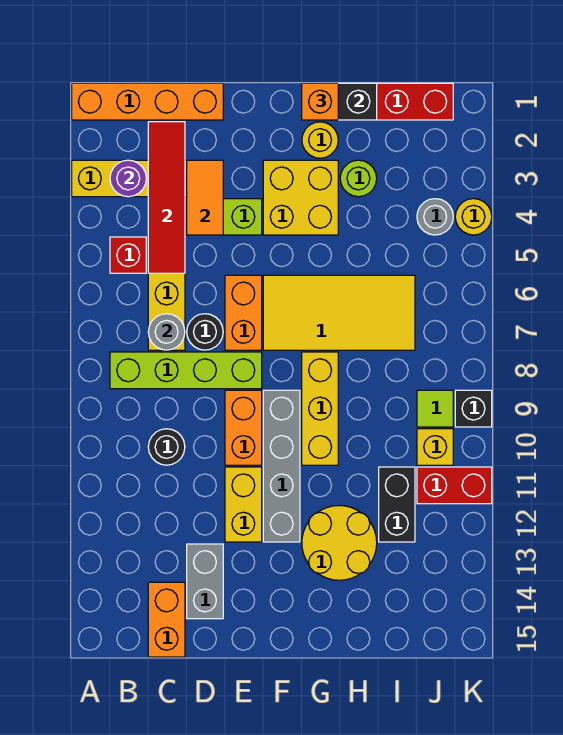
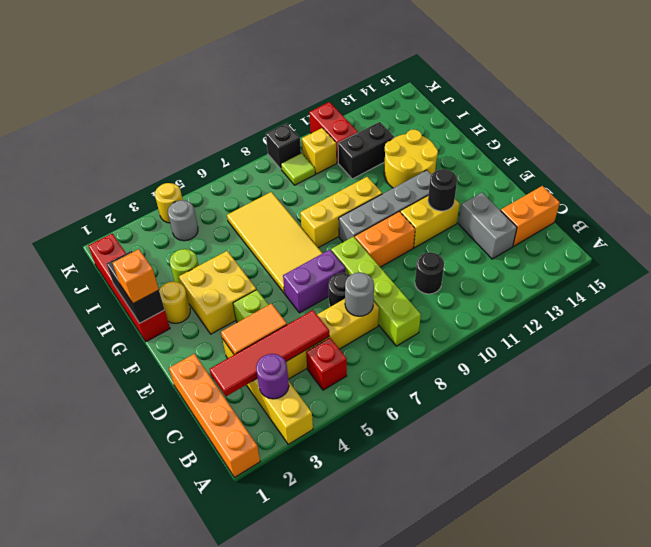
grey 1x2 brick [187,544,223,619] -> grey 1x2 brick turned to [459,193,517,259]
orange 1x2 brick [225,275,262,350] -> purple 1x2 brick [283,250,345,313]
none -> black 1x1 round brick [428,169,457,211]

